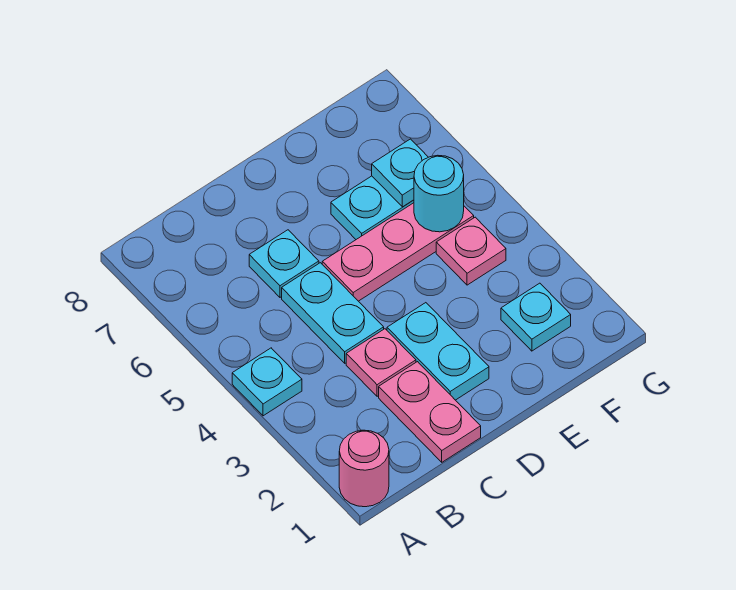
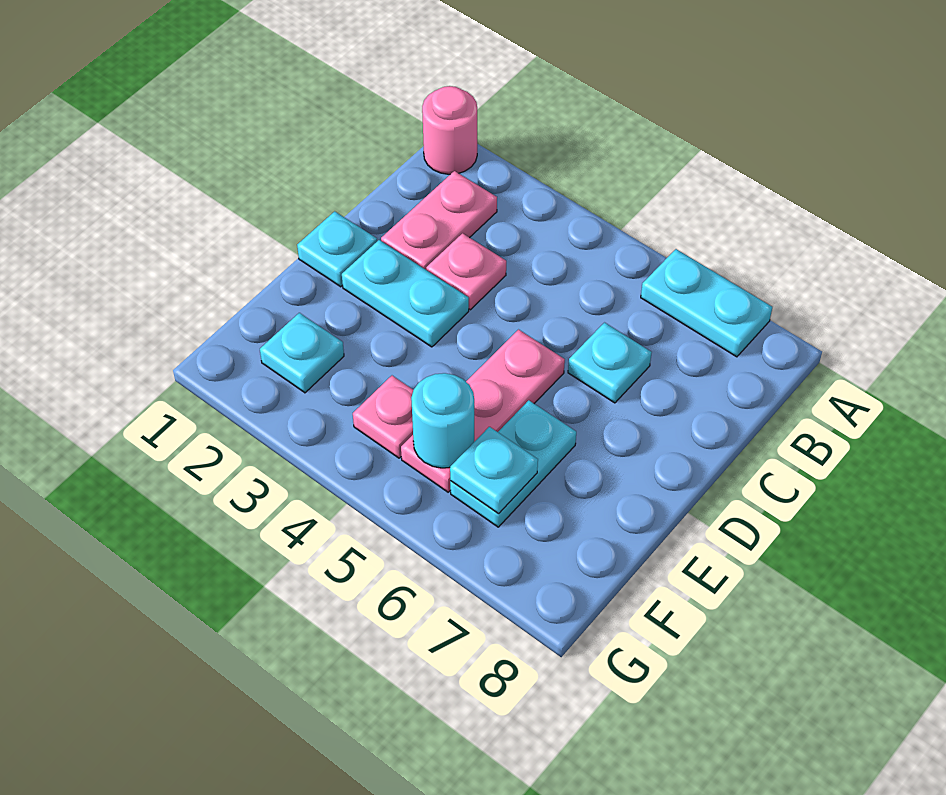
cyan 1x1 plate [232,348,302,416] -> cyan 1x1 plate moved to [297,211,377,287]
pink 1x2 plate [379,362,481,462] -> pink 1x2 plate turned to [381,171,497,270]
cyan 1x2 plate [282,263,384,363] -> cyan 1x2 plate moved to [641,249,772,357]

